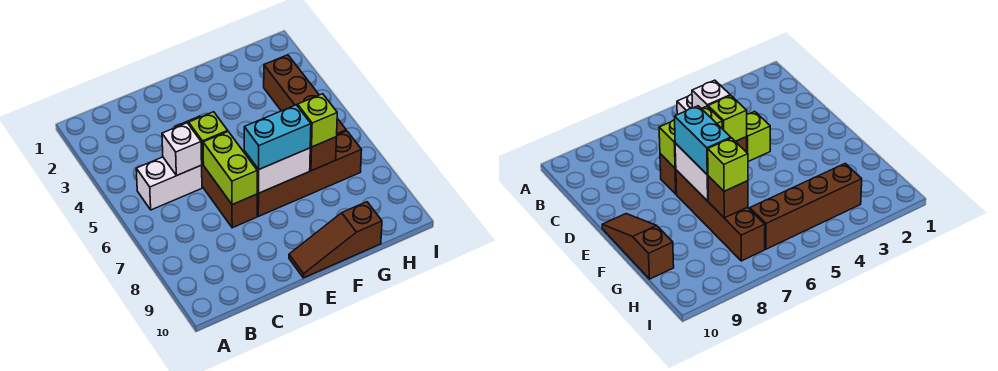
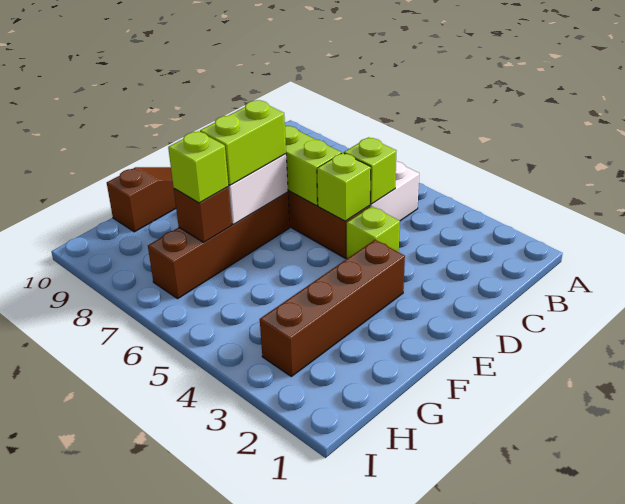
white 1x1 brick [162,123,202,176] -> lime 1x1 brick [344,137,396,204]
cyan 1x2 brick [244,105,311,169] -> lime 1x2 brick [200,100,286,185]
brown 1x4 brick [264,55,346,135] -> brown 1x4 brick turned to [260,240,405,376]

